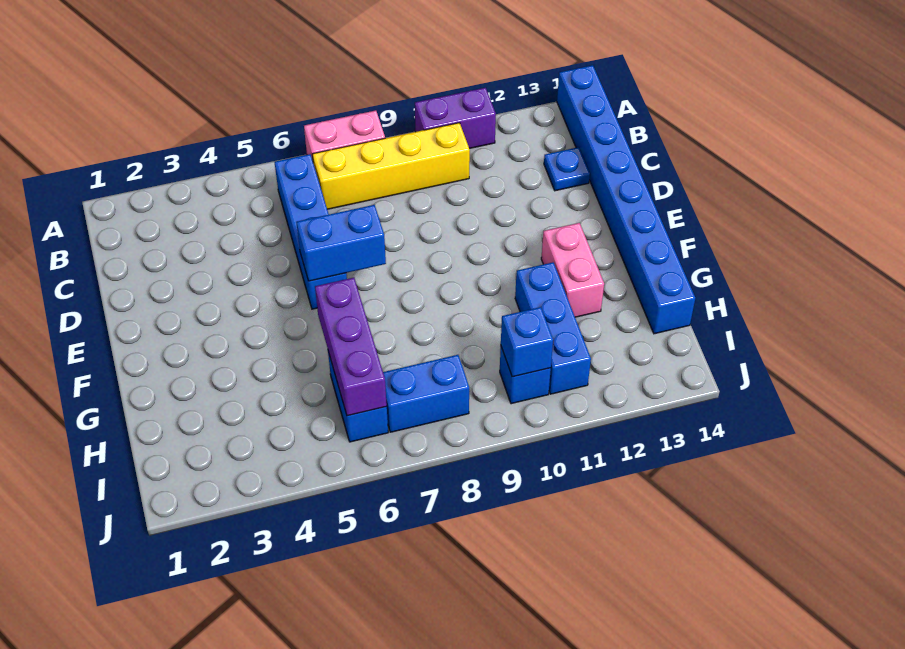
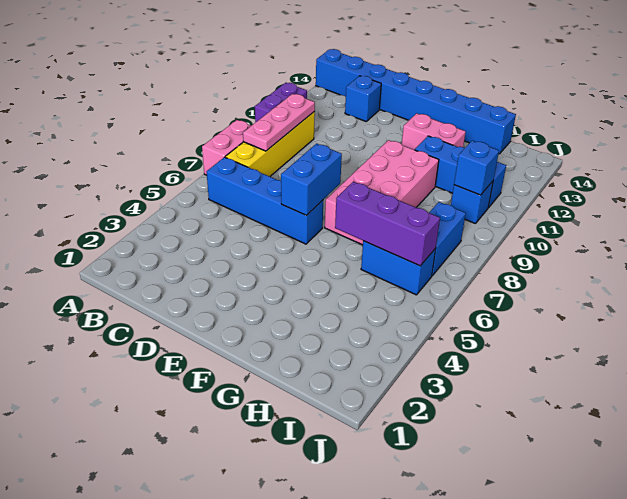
none -> pink 1x3 plate [243,94,315,151]
blue 1x1 plate [544,147,590,191] -> blue 1x1 brick [345,76,381,121]
none -> pink 2x4 brick [325,140,439,245]

